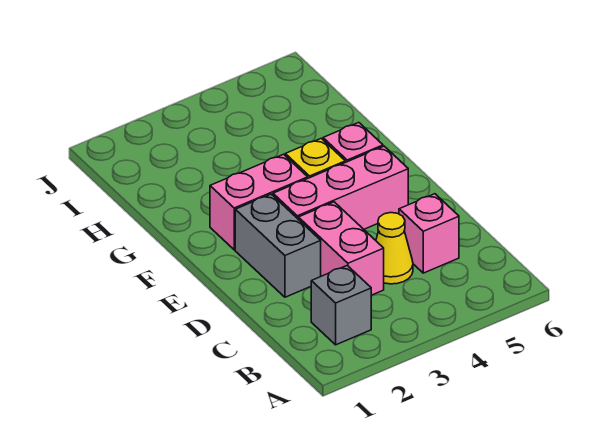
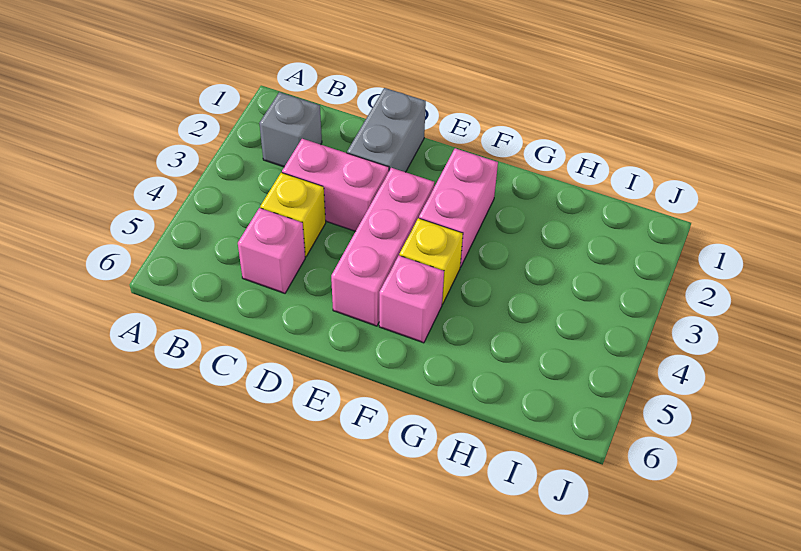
yellow 1x1 cone [376,213,413,284] -> yellow 1x1 brick [260,173,326,257]
grey 1x2 brick [235,194,321,297] -> grey 1x2 brick turned to [347,88,426,172]

